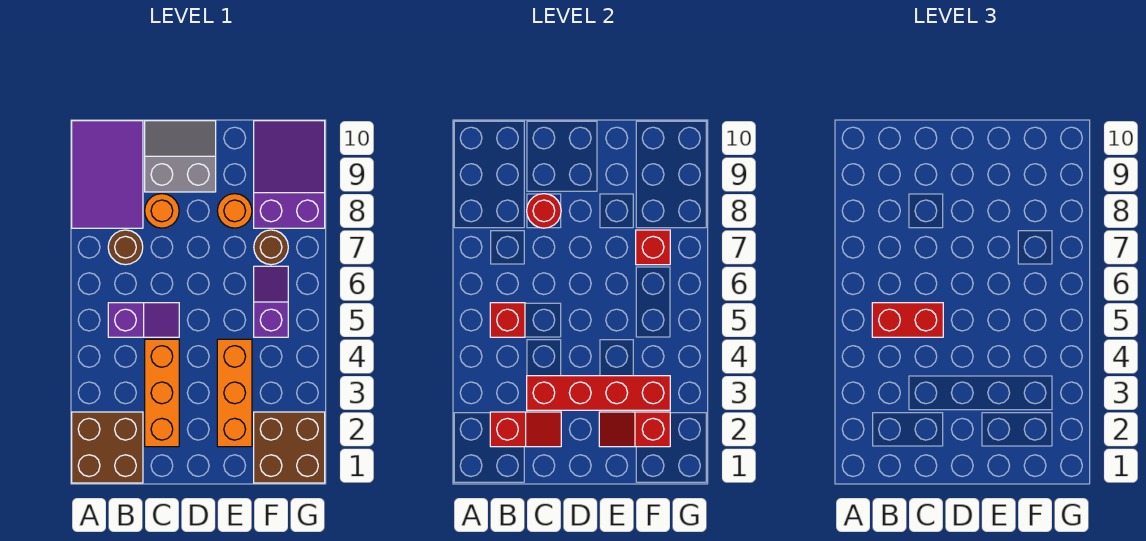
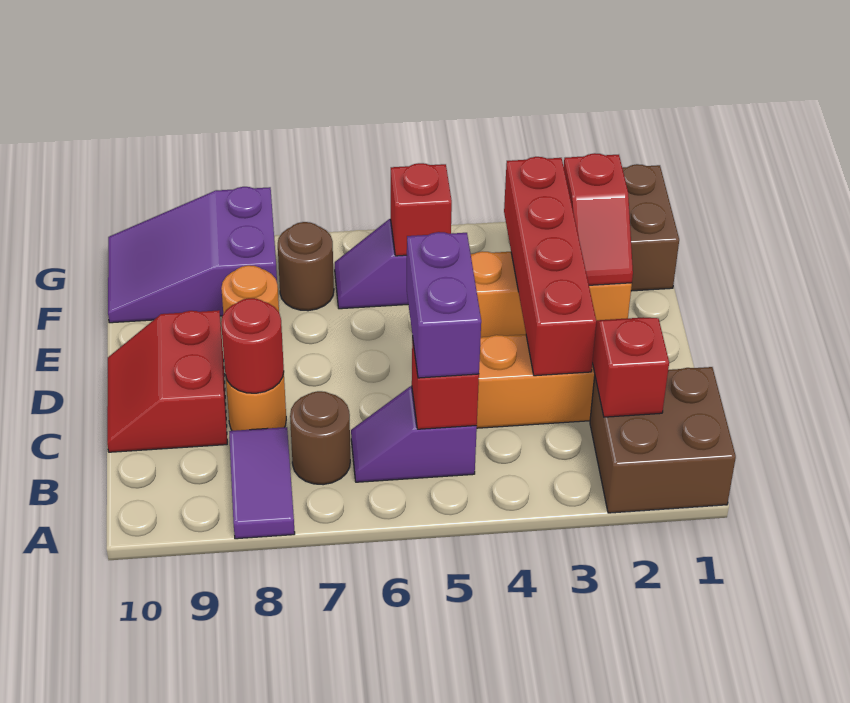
purple 2x3 tile [72,121,143,228] -> purple 1x2 tile [229,427,295,539]
purple 1x2 slope [108,303,179,337] -> purple 1x2 slope turned to [351,386,477,482]
red 1x2 brick [872,303,943,337] -> purple 1x2 brick [407,232,481,378]
grey 2x2 slope [145,121,216,192] -> red 2x2 slope [107,310,227,452]
red 1x1 brick [636,230,670,265] -> red 1x1 brick moved to [391,163,452,256]

